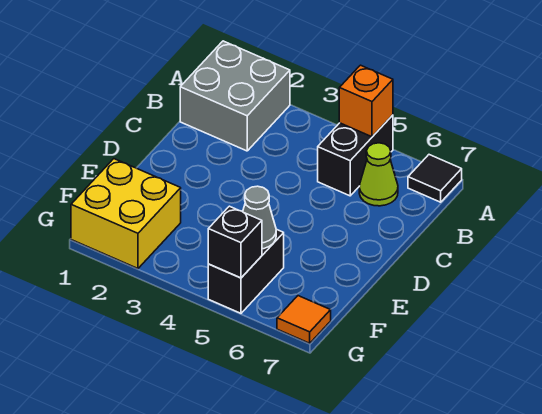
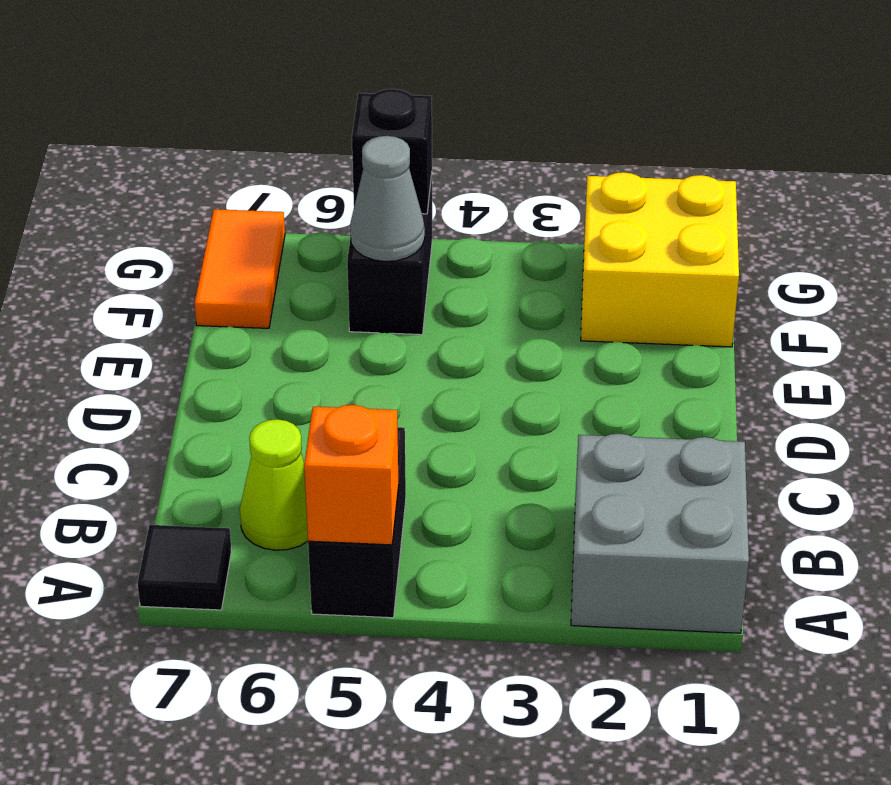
orange 1x1 tile [277,296,331,343] -> orange 1x2 tile [195,209,285,328]

